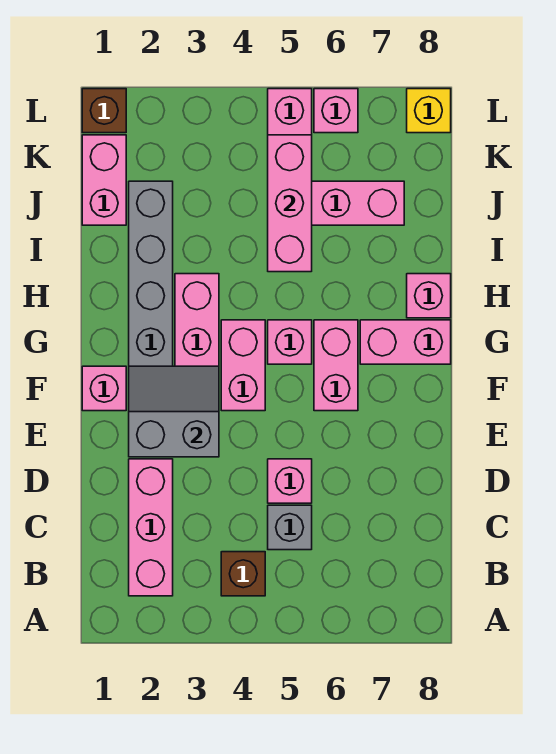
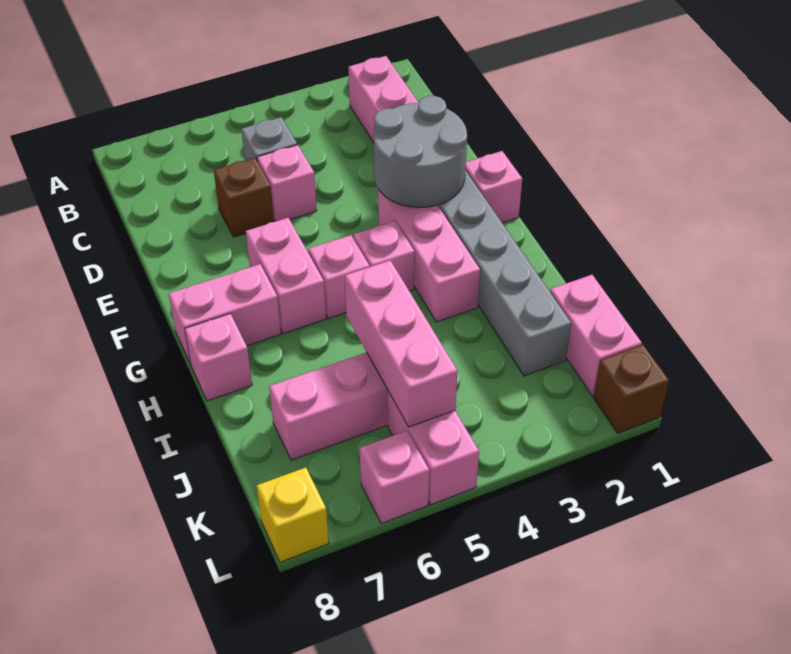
brown 1x1 brick [221,552,265,596] -> brown 1x1 brick moved to [214,158,274,237]
grey 2x2 slope [129,366,219,457] -> grey 2x2 round brick [374,96,467,207]
pink 1x2 brick [221,320,265,411] -> pink 1x1 brick [354,221,415,291]

